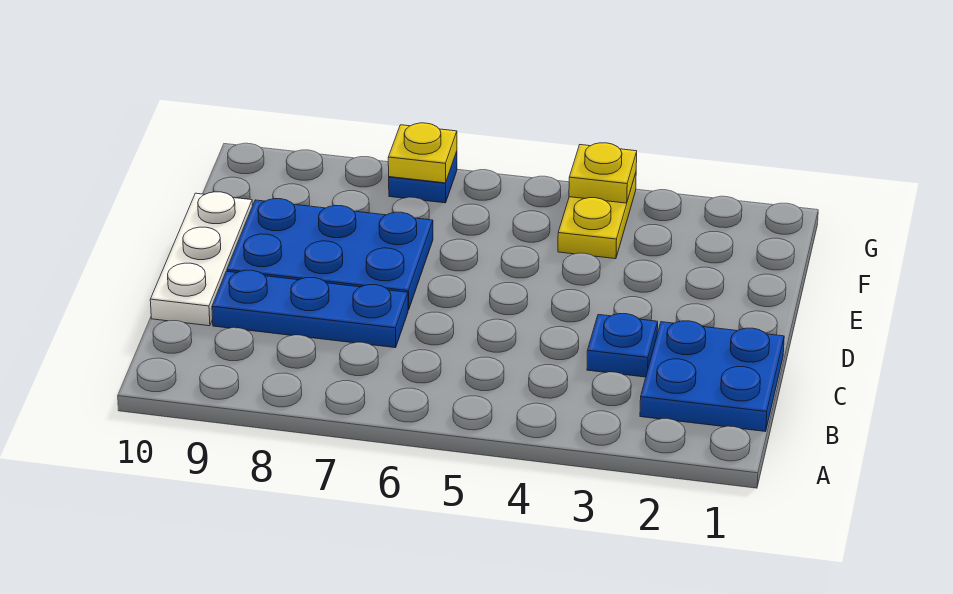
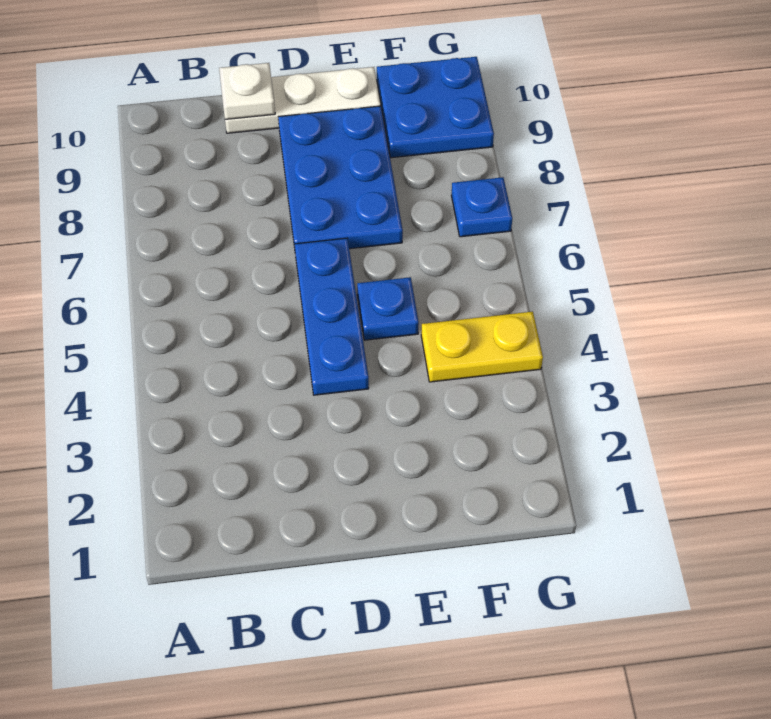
blue 2x2 plate [640,321,784,432] -> blue 2x2 plate moved to [377,57,494,158]
blue 1x1 plate [587,314,658,377] -> blue 1x1 plate moved to [357,277,419,340]
blue 1x3 plate [212,270,408,348] -> blue 1x3 plate moved to [295,238,369,395]
none -> white 1x1 plate [219,63,275,119]
yellow 1x1 plate [569,143,637,203] -> none
yellow 1x1 plate [388,123,457,183] -> none

